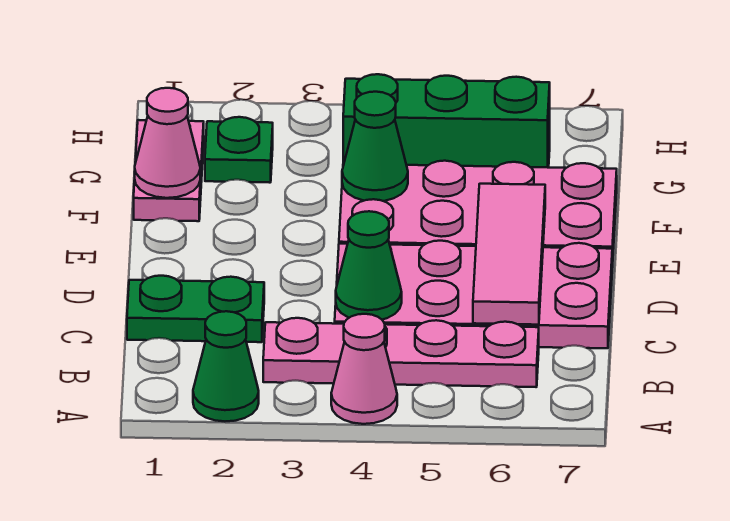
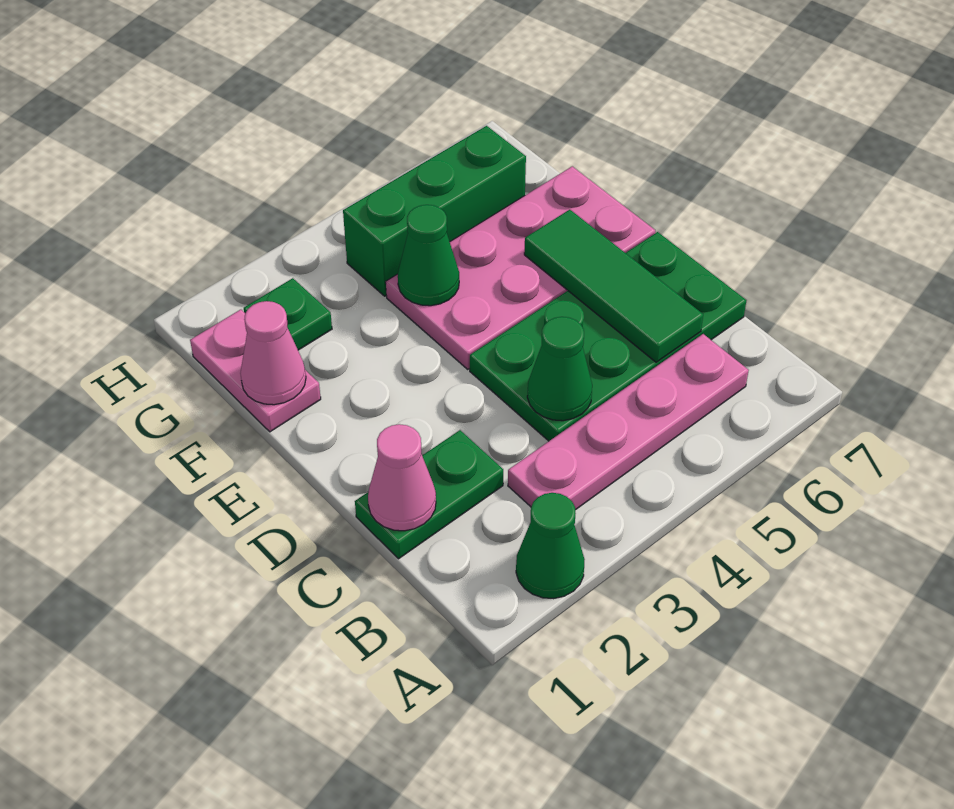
pink 1x1 cone [331,314,397,424] -> pink 1x1 cone moved to [368,424,436,531]
pink 2x4 plate [335,241,612,348] -> green 2x4 plate [470,232,746,441]
pink 1x3 tile [473,184,545,325] -> green 1x3 tile [524,210,703,362]

